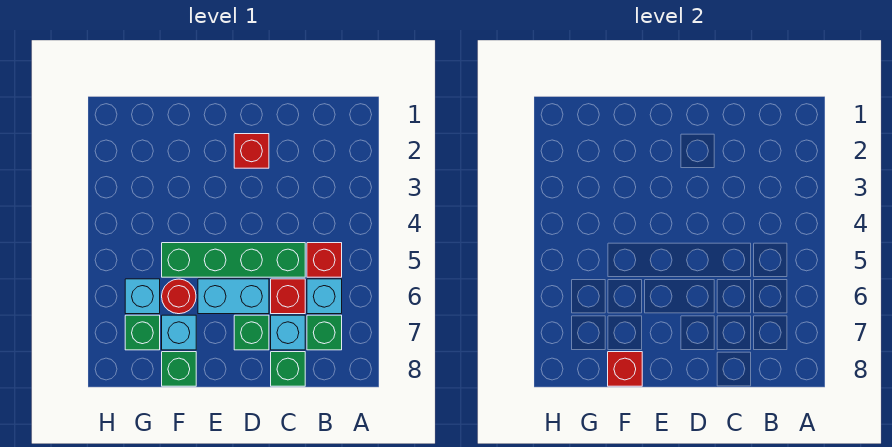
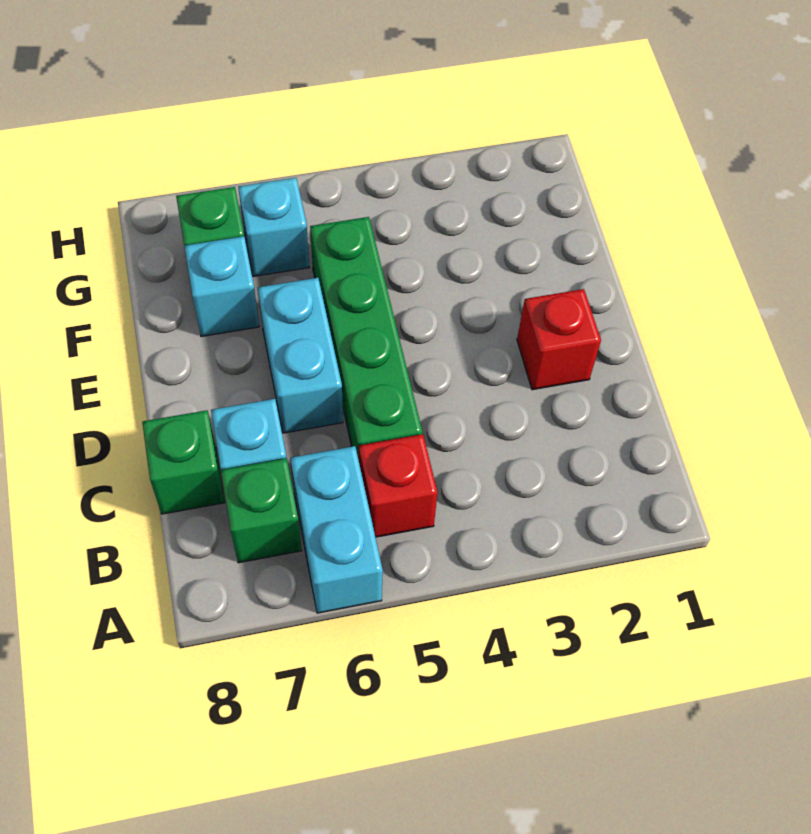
cyan 1x1 brick [307,279,342,314] -> cyan 1x2 brick [290,446,383,613]
red 1x1 brick [271,279,305,314] -> none
green 1x1 brick [234,315,269,350] -> none
red 1x1 round brick [162,279,196,314] -> none
green 1x1 brick [162,352,196,386] -> none
red 1x1 brick [608,352,642,386] -> none

